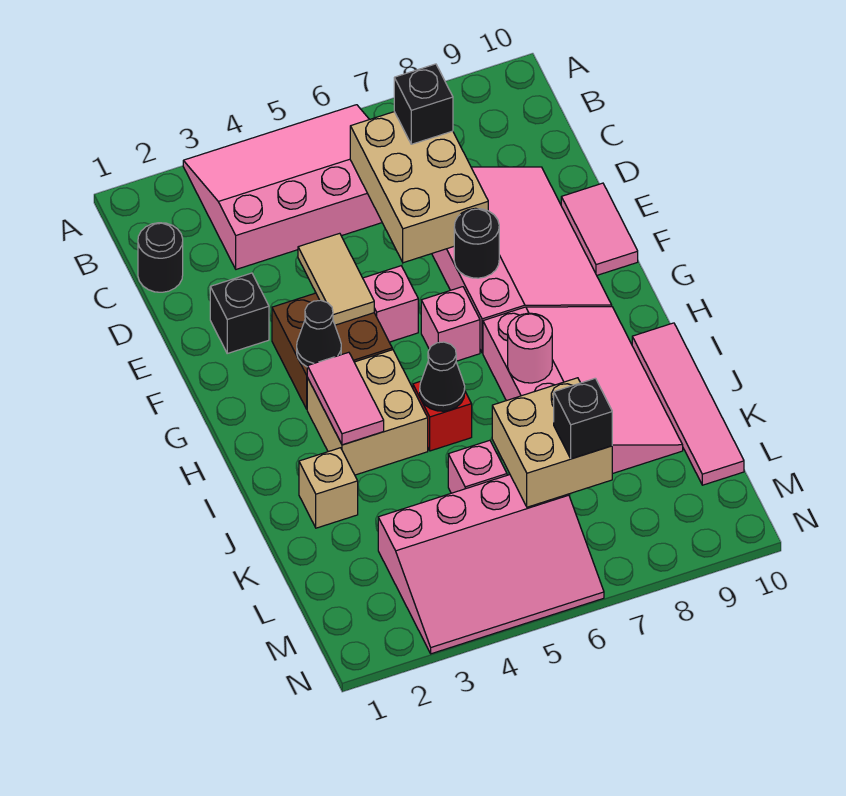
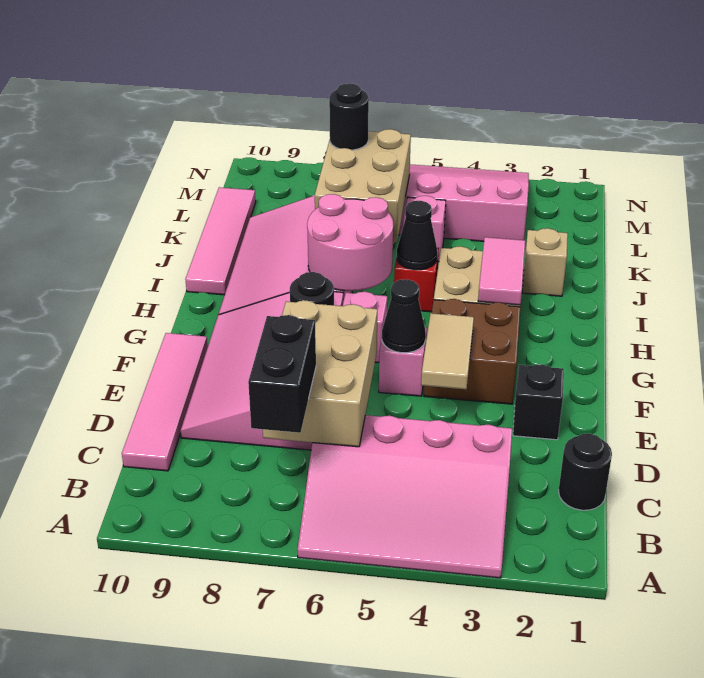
black 1x1 brick [394,64,453,144] -> black 1x2 brick [248,315,316,433]
pink 1x2 tile [561,183,638,275] -> pink 1x4 tile [122,333,208,471]
black 1x1 cone [297,300,341,367] -> black 1x1 cone moved to [382,279,426,353]
pink 1x1 round brick [508,313,552,383] -> pink 2x2 round brick [307,194,393,291]
tan 2x2 brick [492,378,612,507] -> tan 2x3 brick [315,129,411,243]
black 1x1 brick [554,378,612,459] -> black 1x1 round brick [329,83,369,150]

